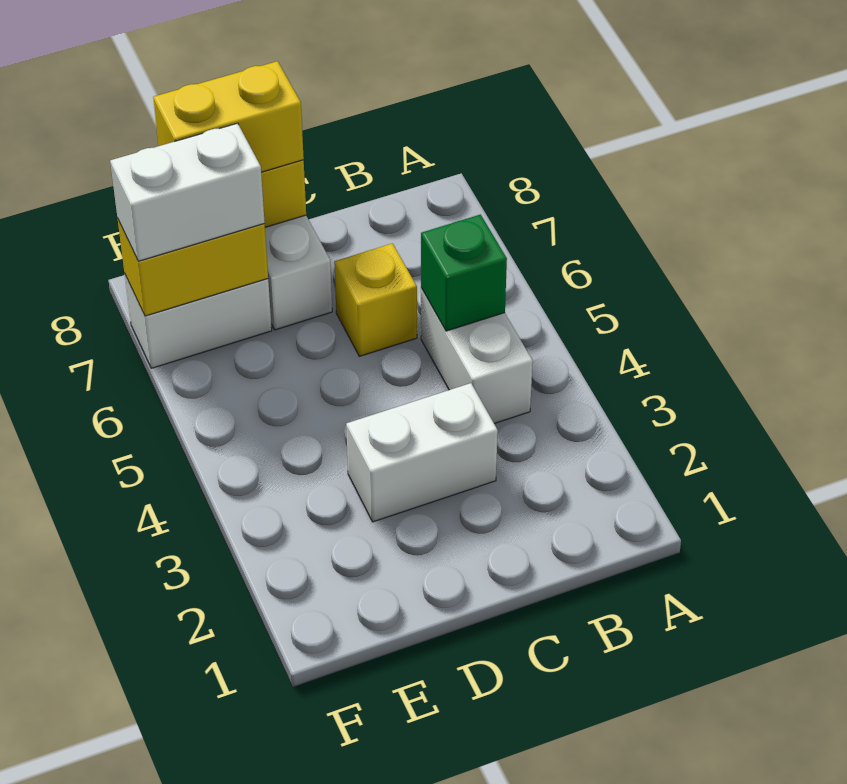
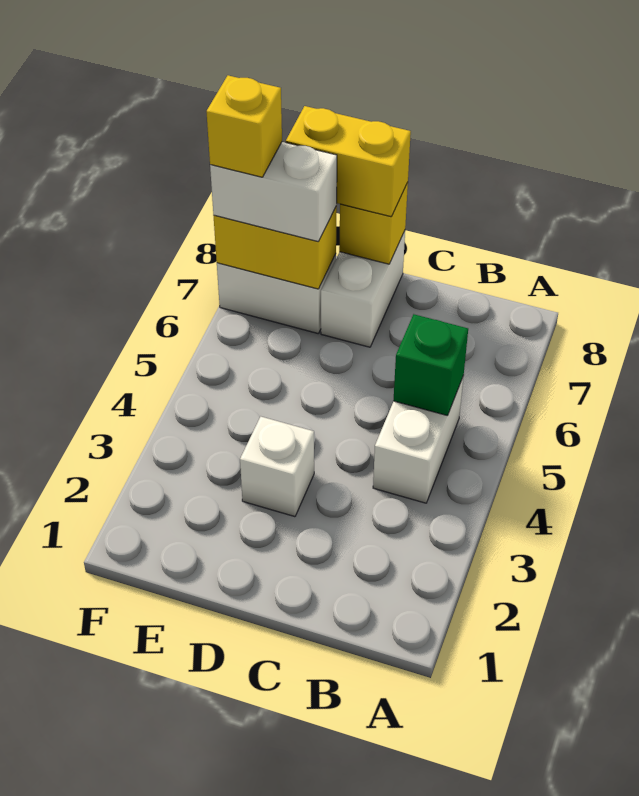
white 1x2 brick [346,383,498,522] -> white 1x1 brick [240,416,314,517]
yellow 1x1 brick [334,244,417,356] -> yellow 1x1 brick moved to [206,75,282,177]

